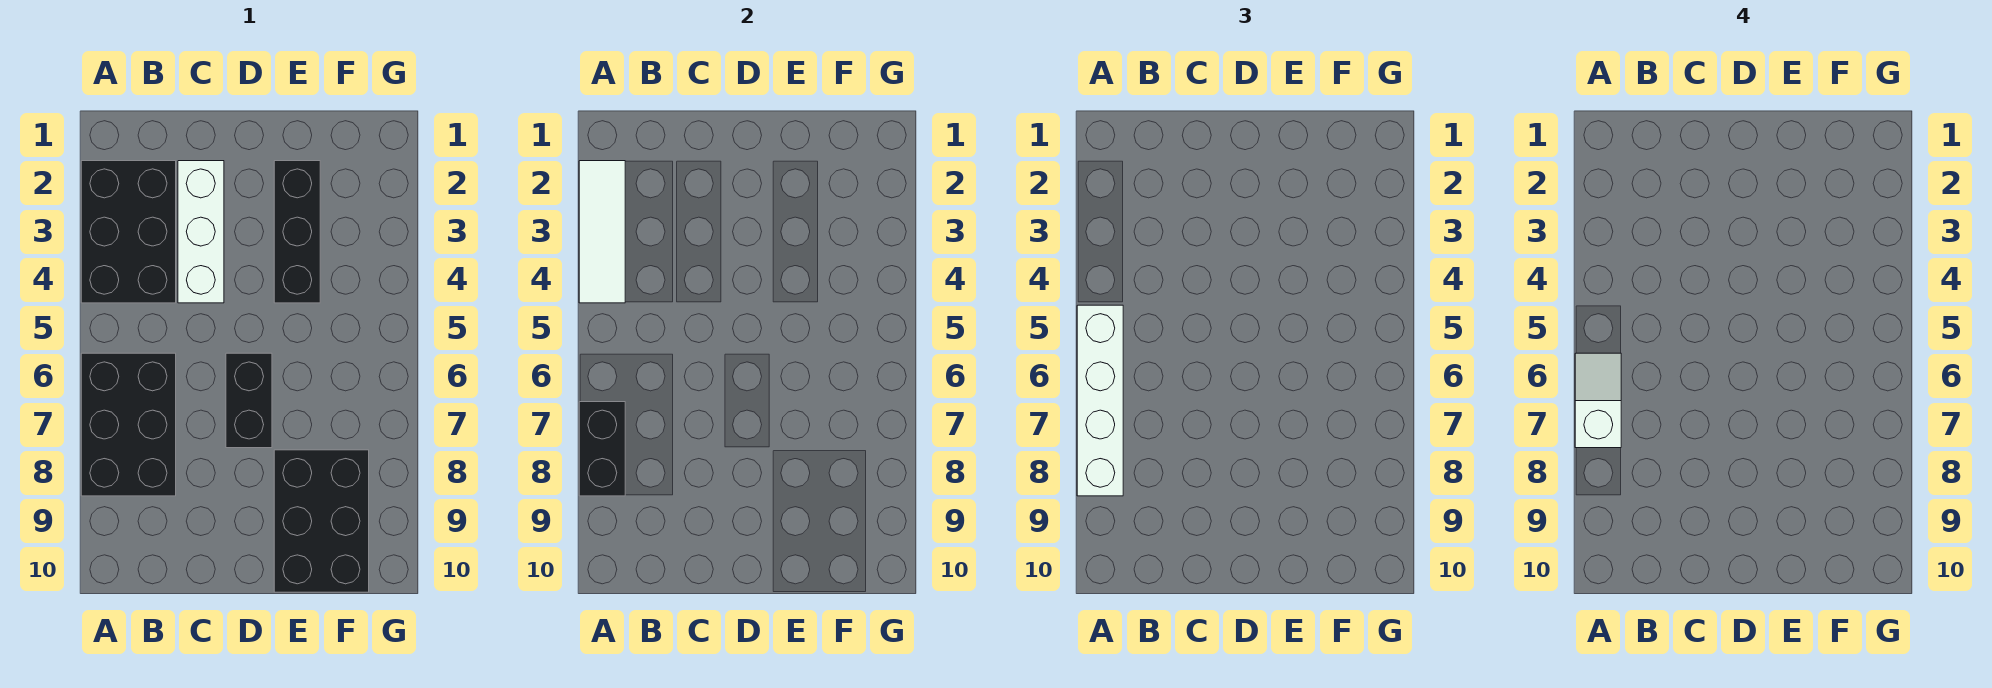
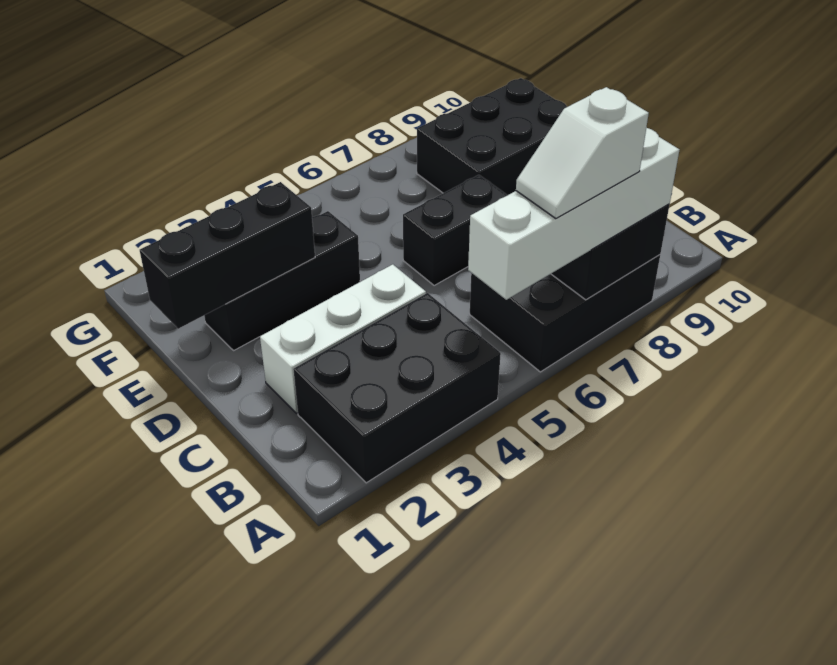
white 1x3 tile [579,161,625,303] -> none
none -> black 1x3 brick [140,182,315,329]

